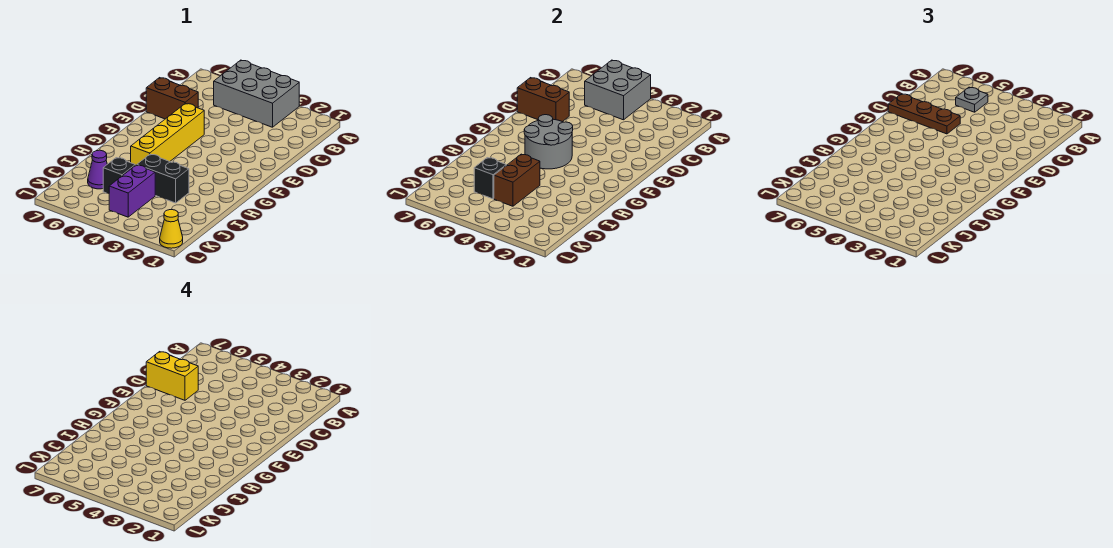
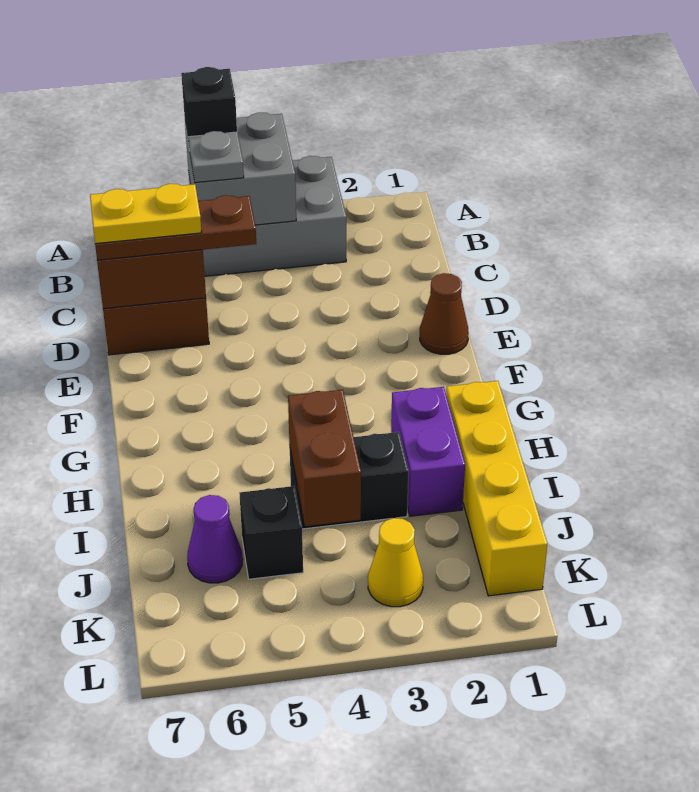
yellow 1x2 brick [146,352,198,400] -> yellow 1x2 plate [90,184,202,244]
none -> brown 1x1 cone [420,273,469,354]
yellow 1x4 brick [131,103,204,165] -> yellow 1x4 brick moved to [446,381,547,596]
grey 2x2 round brick [524,115,573,169] -> none
purple 1x2 brick [109,165,155,217] -> purple 1x2 brick moved to [391,387,465,516]
black 1x1 brick [474,158,506,199] -> black 1x1 brick moved to [181,67,237,150]
yellow 1x1 cone [160,210,183,248] -> yellow 1x1 cone moved to [368,518,423,607]

